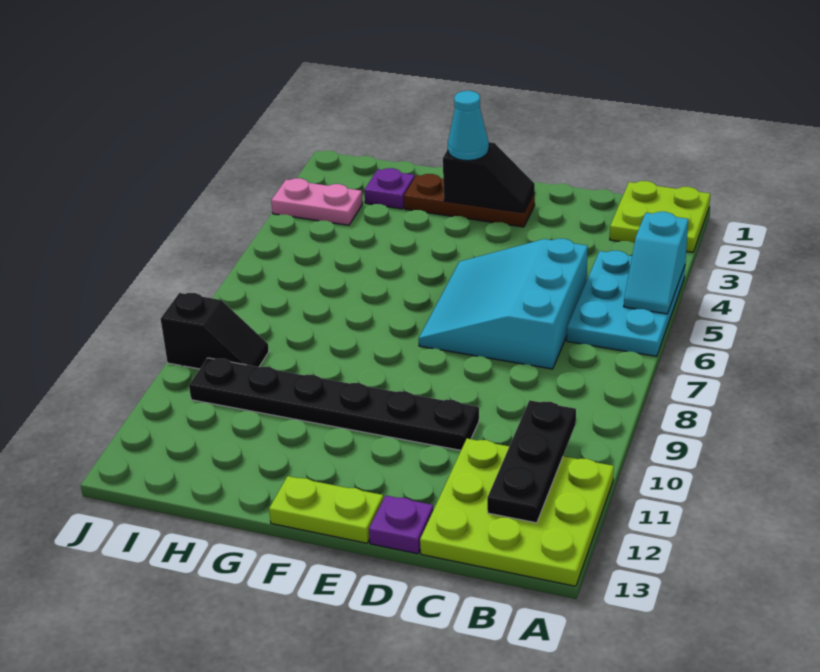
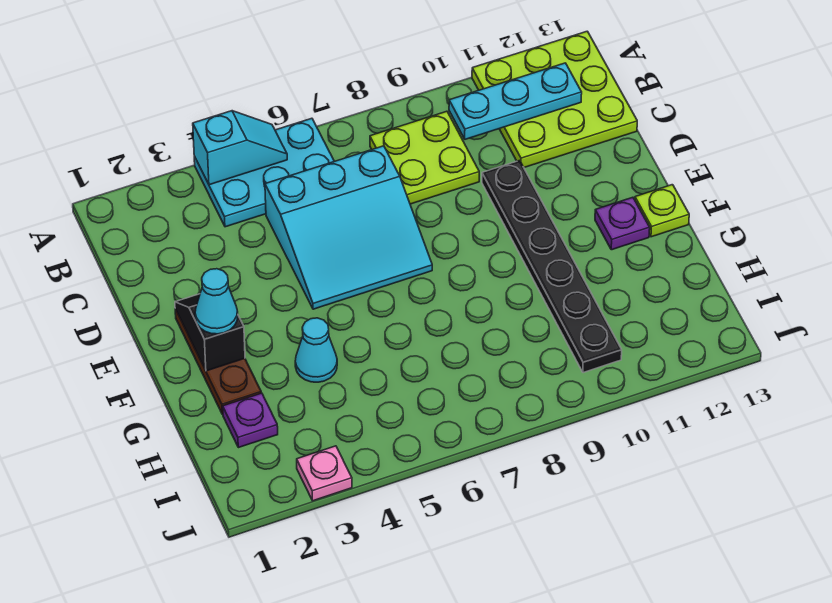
lime 2x2 plate [610,181,710,252] -> lime 2x2 plate moved to [370,111,479,204]
black 1x3 plate [487,400,576,523] -> cyan 1x3 plate [449,63,582,139]
purple 1x1 plate [369,496,434,554] -> purple 1x1 plate moved to [595,197,650,250]
lime 1x2 plate [269,476,383,543] -> lime 1x1 plate [635,185,689,237]
none -> cyan 1x1 cone [295,318,337,382]
pink 1x2 plate [271,178,363,225] -> pink 1x1 plate [297,446,352,501]
black 1x2 slope [161,293,269,369] -> none

